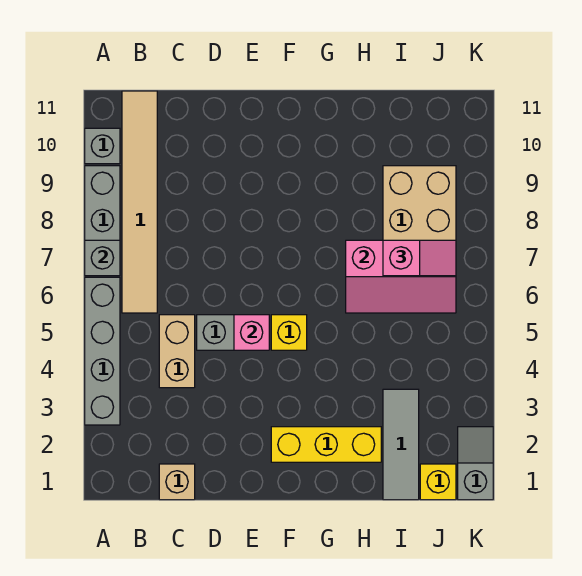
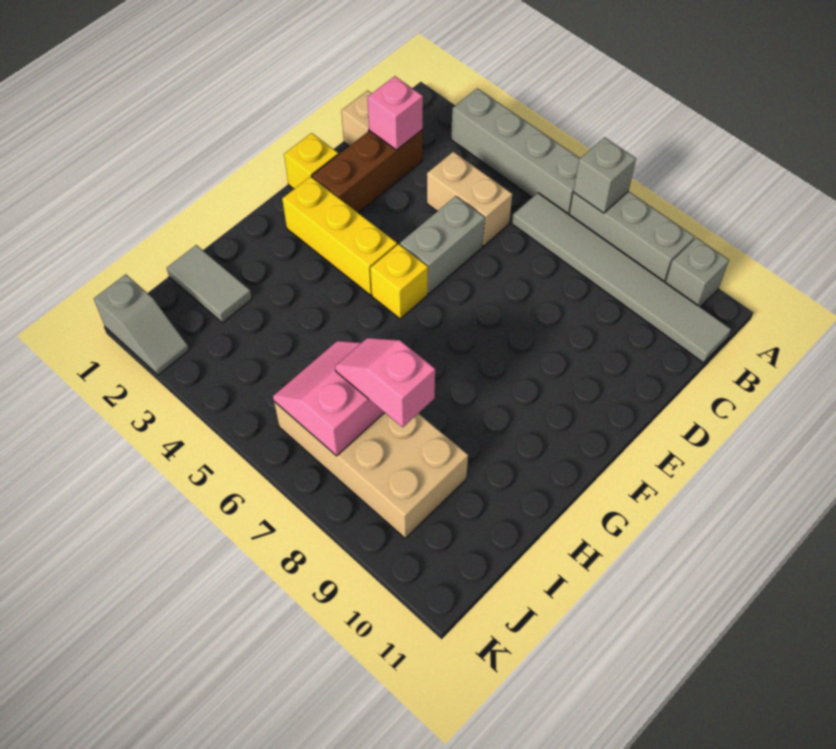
tan 1x6 tile [122,91,157,313] -> grey 1x6 tile [512,193,731,363]
none -> brown 1x3 brick [312,130,423,213]
pink 1x1 brick [234,315,269,350] -> pink 1x1 brick moved to [368,76,423,150]
yellow 1x3 brick [271,427,381,462] -> yellow 1x3 brick turned to [282,176,397,295]
pink 2x3 slope [346,240,456,313] -> pink 2x2 slope [273,341,385,456]
grey 1x3 tile [383,389,419,500] -> grey 1x2 tile [167,245,252,323]
pink 1x2 slope [383,240,456,276] -> pink 1x2 slope turned to [335,338,435,427]
yellow 1x1 brick [420,464,456,500] -> yellow 1x1 brick moved to [284,133,338,189]

